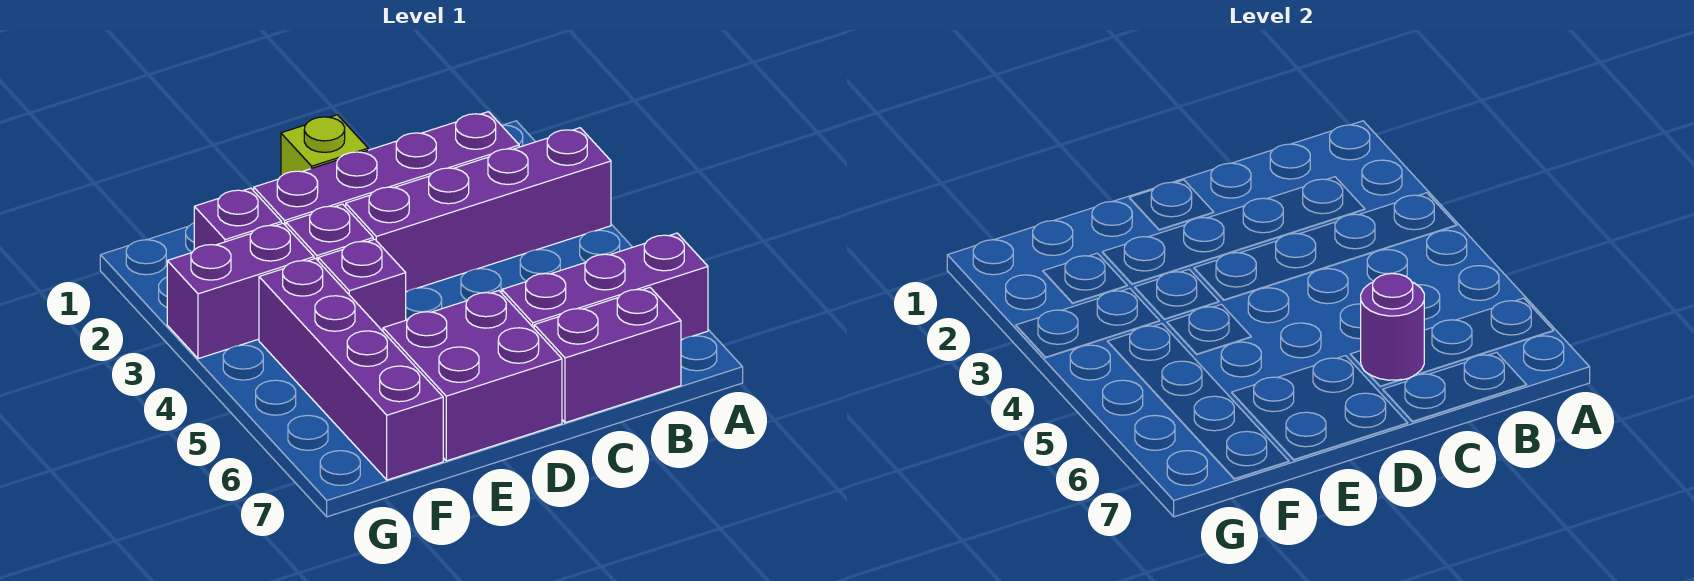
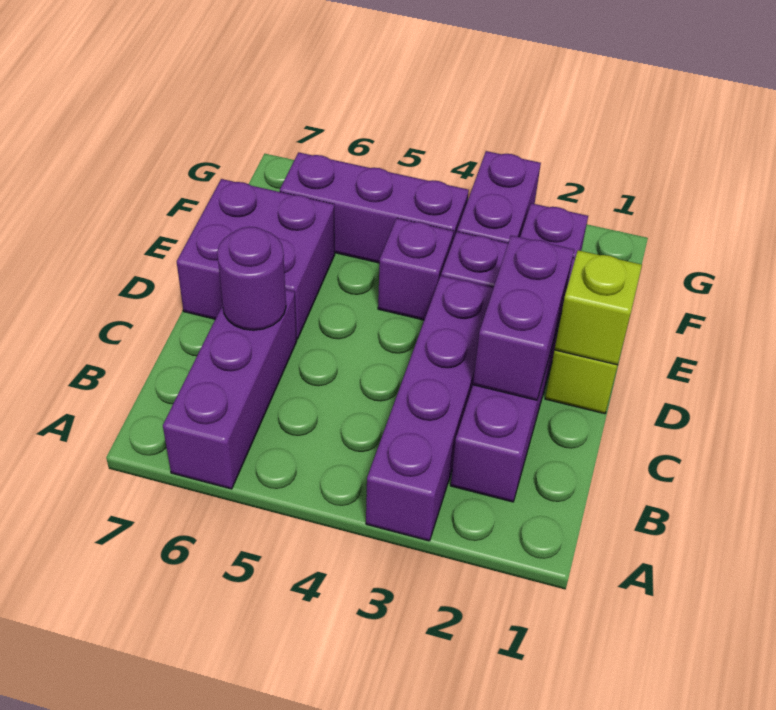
purple 1x2 brick [534,287,681,423] -> purple 1x2 brick moved to [473,235,574,400]
none -> lime 1x1 brick [555,250,642,365]
purple 1x4 brick [259,258,443,480] -> purple 1x3 brick [280,152,469,263]

